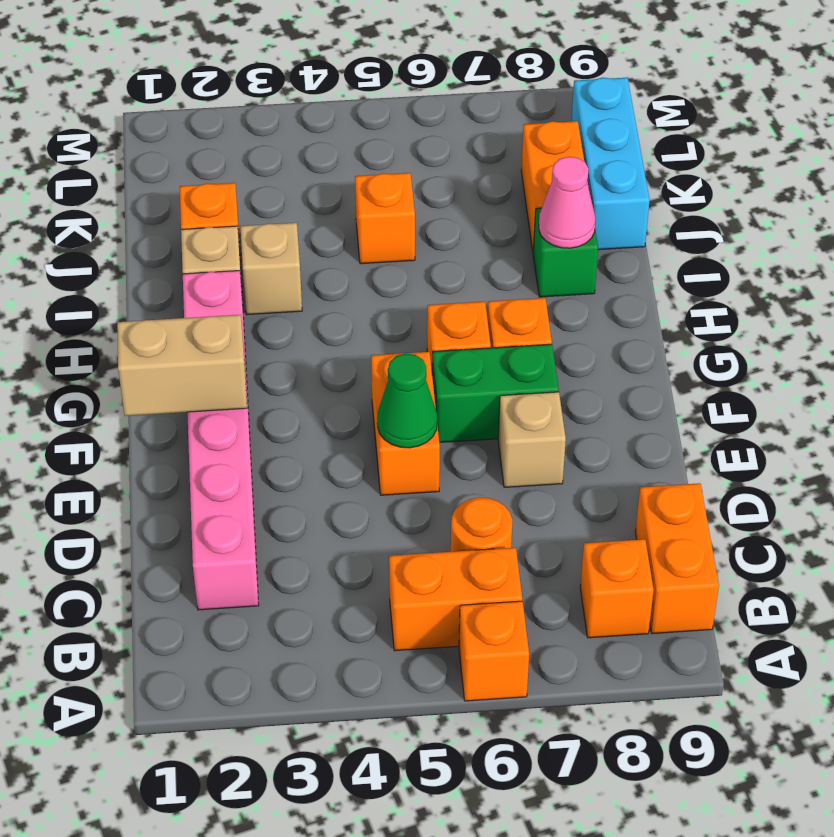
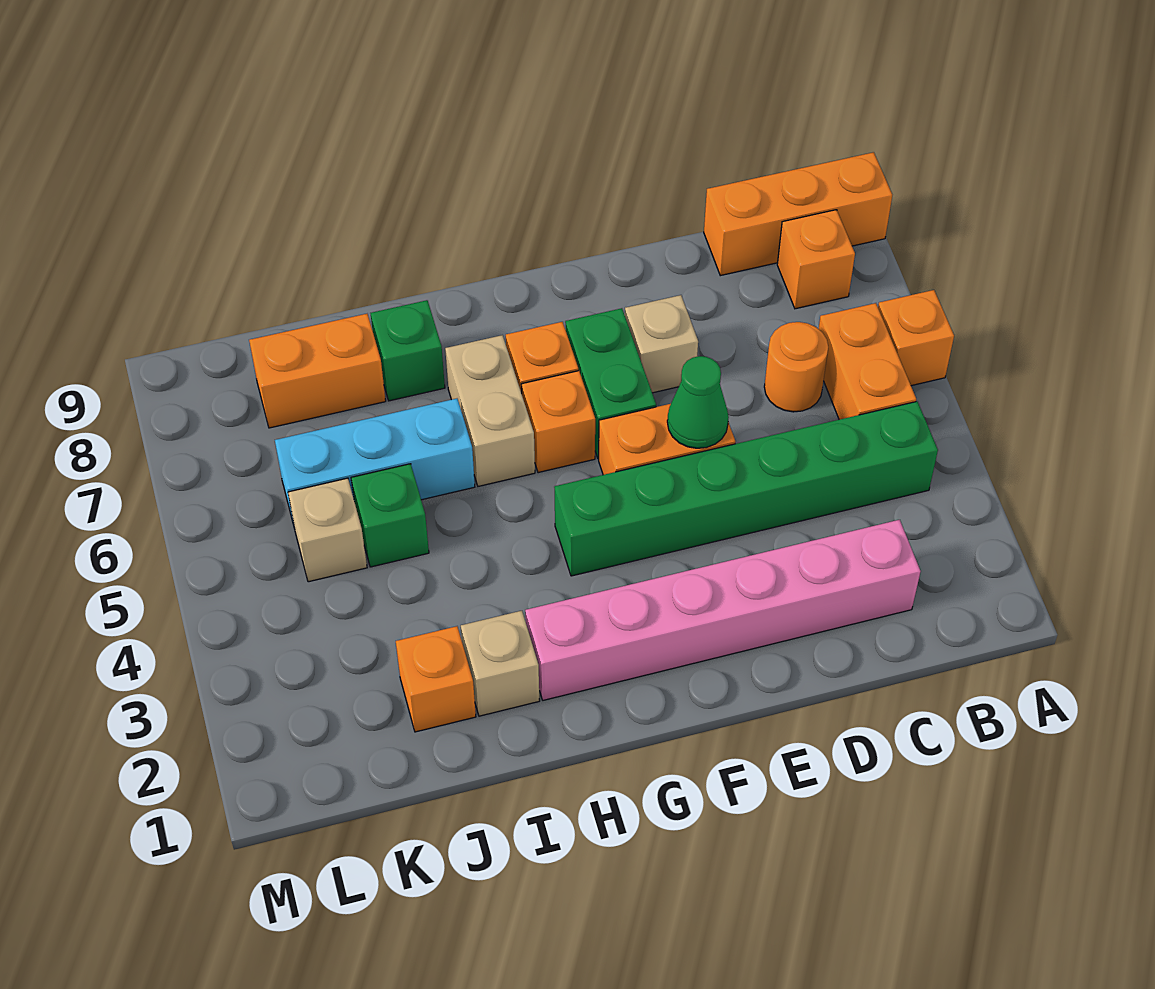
none -> green 1x6 brick [554,402,938,576]
orange 1x2 brick [635,483,719,634] -> orange 1x3 brick [704,152,892,276]
tan 1x2 brick [117,315,247,416] -> tan 1x2 brick moved to [445,335,535,486]
tan 1x1 brick [240,223,302,315] -> tan 1x1 brick moved to [288,478,367,582]
pink 1x1 cone [539,157,595,248] -> none
orange 1x1 brick [355,173,415,264] -> green 1x1 brick [351,464,429,567]
cyan 1x3 brick [571,77,650,250] -> cyan 1x3 brick moved to [275,399,475,529]

